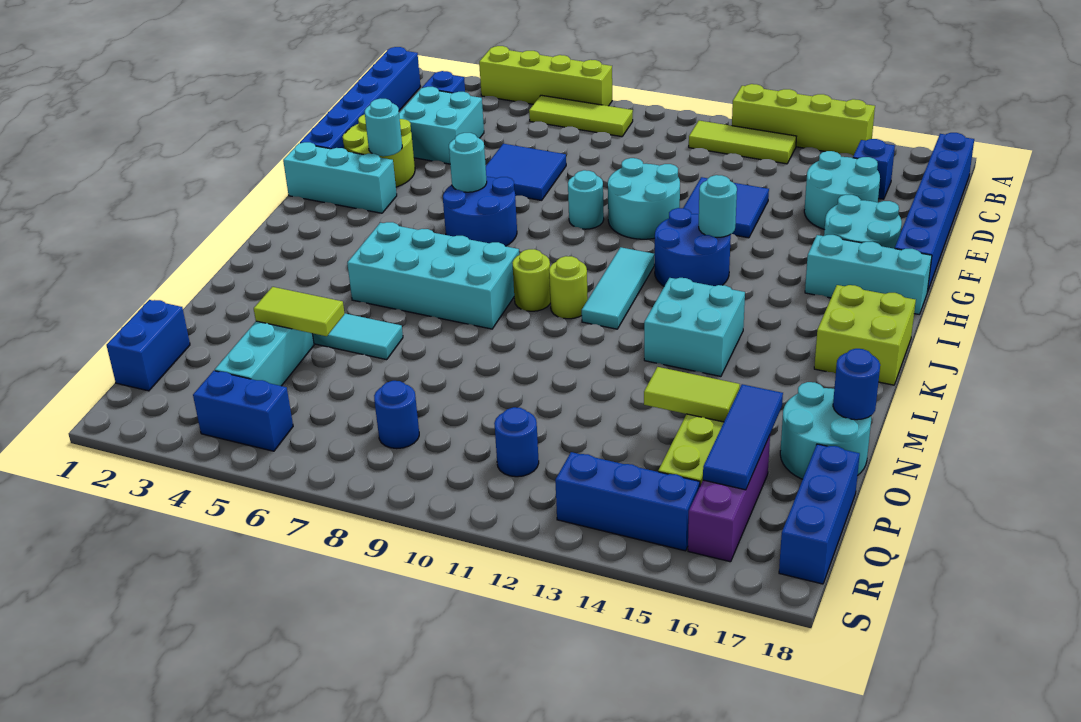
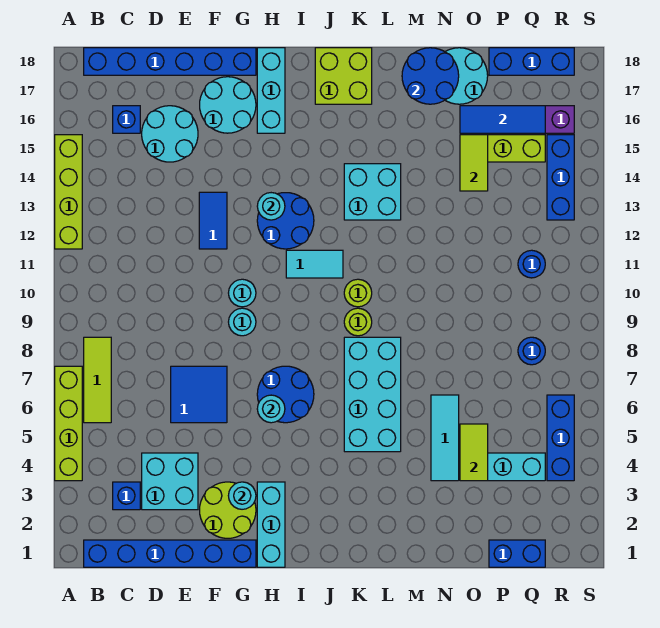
lime 1x3 tile [689,121,796,164] -> none
blue 2x2 tile [683,177,769,238] -> blue 1x2 tile [199,192,227,249]
cyan 2x2 round brick [608,158,680,239] -> cyan 1x1 round brick [229,279,256,307]
cyan 1x3 tile [582,247,655,329] -> cyan 1x2 tile [286,250,343,278]
blue 1x1 round brick [833,349,880,420] -> blue 2x2 round brick [402,48,459,104]
blue 1x2 brick [193,371,293,451] -> blue 1x3 brick [547,395,574,481]

